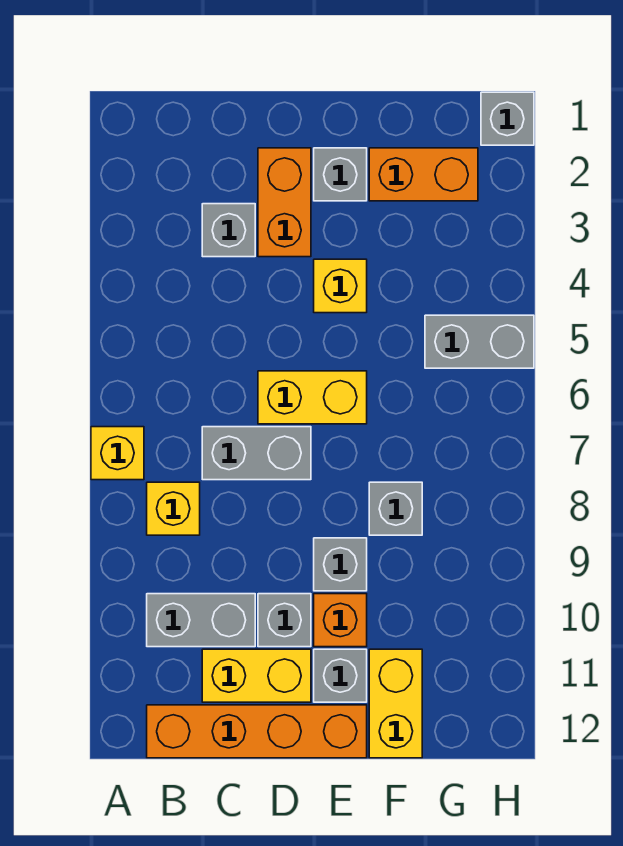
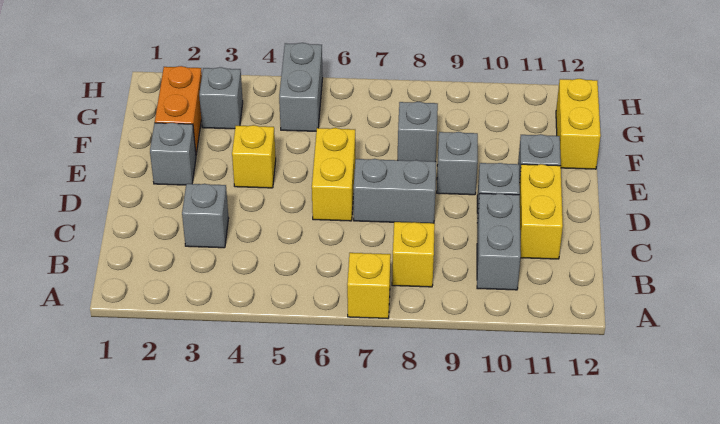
orange 1x4 brick [147,705,367,758] -> none
grey 1x2 brick [202,427,311,480] -> grey 1x2 brick turned to [354,159,436,223]
orange 1x2 brick [258,148,311,257] -> none
orange 1x1 brick [314,594,367,647] -> none
yellow 1x2 brick [369,649,422,758] -> yellow 1x2 brick turned to [556,79,601,169]
grey 1x1 brick [481,92,534,145] -> grey 1x1 brick moved to [199,67,243,129]

